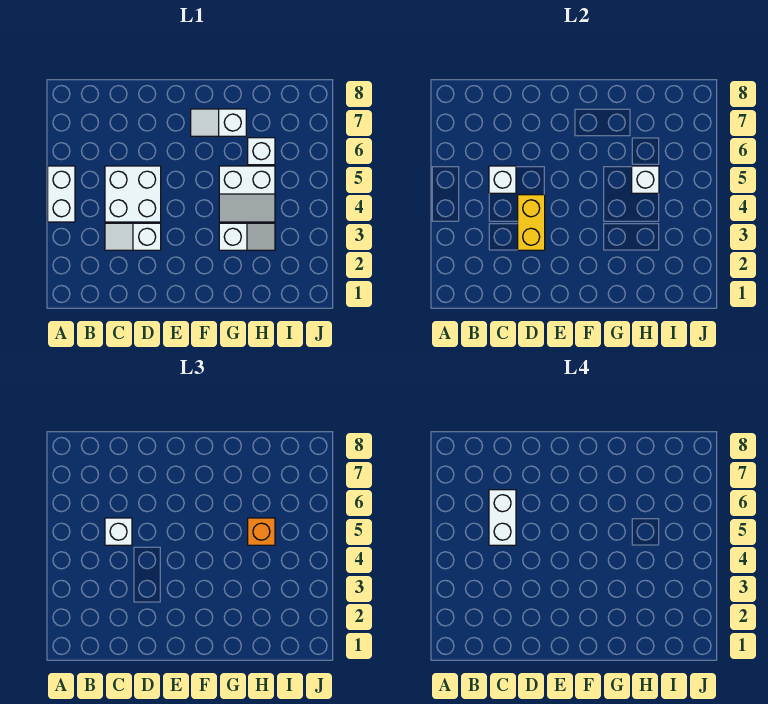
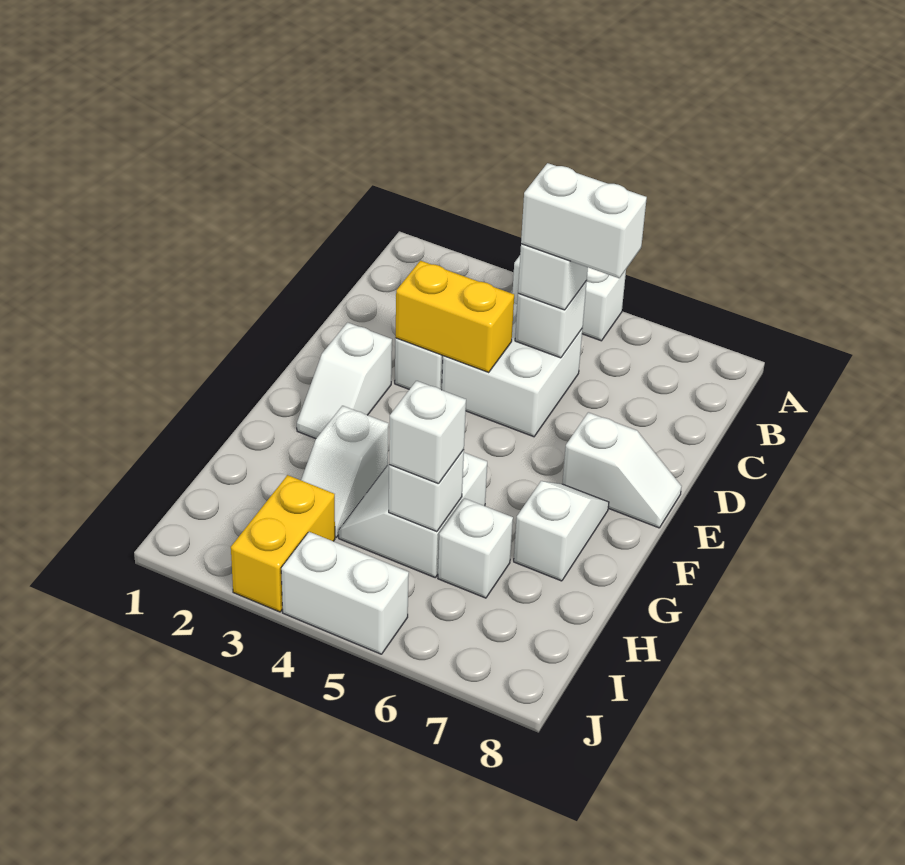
none -> white 1x2 slope [297,322,392,439]
none -> white 1x2 slope [562,412,682,528]
orange 1x1 brick [248,518,275,545] -> white 1x1 brick [389,381,466,484]
none -> yellow 1x2 brick [231,475,335,612]
none -> white 1x2 brick [281,532,409,654]

